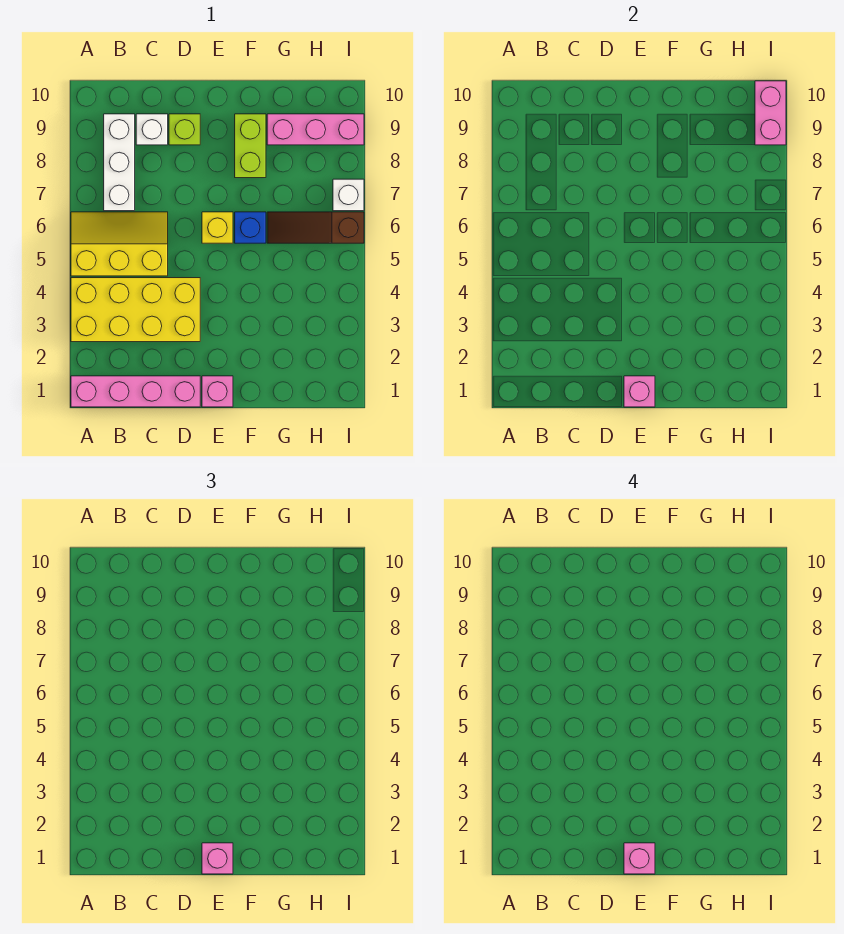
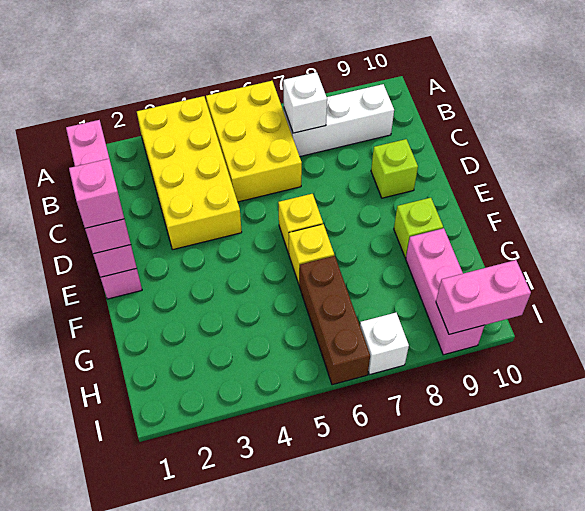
yellow 2x3 slope [71,212,168,276] -> yellow 2x3 brick [206,81,302,202]
white 1x1 brick [136,114,168,145] -> white 1x1 brick moved to [283,72,327,133]
blue 1x1 brick [235,212,266,243] -> yellow 1x1 brick [289,224,334,284]
lime 1x2 brick [235,114,266,178] -> lime 1x1 brick [394,198,443,258]
brown 1x3 slope [267,212,364,243] -> brown 1x3 brick [299,256,370,385]

